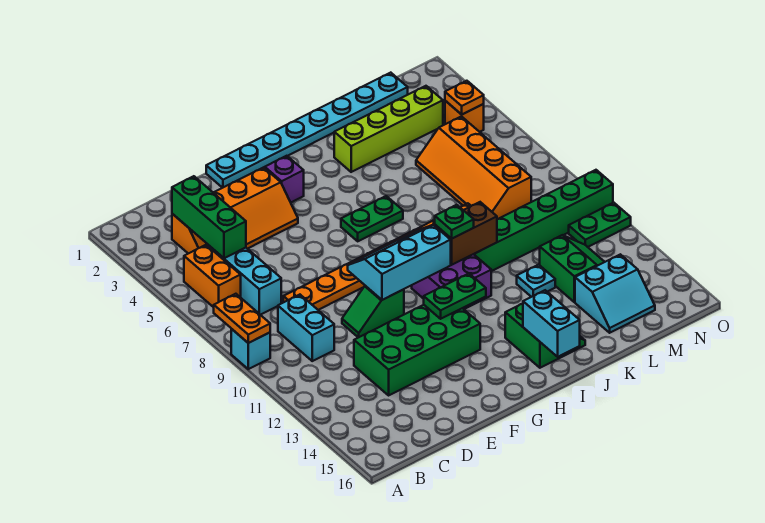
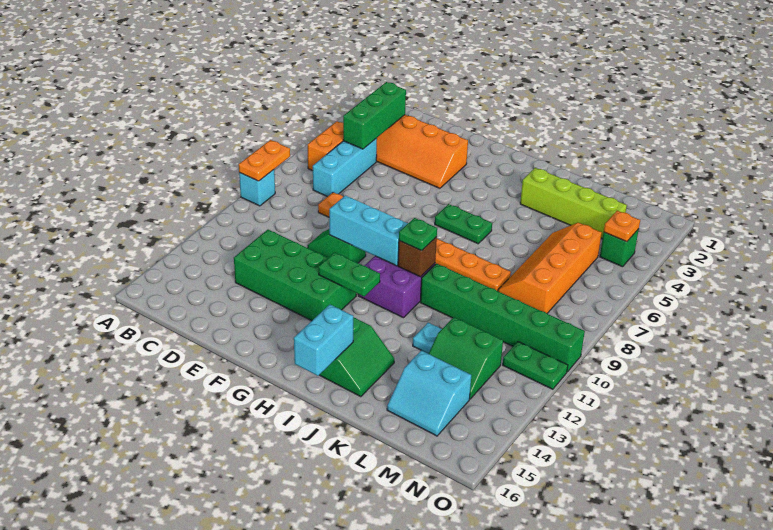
cyan 1x2 brick [278,295,334,361] -> none
cyan 1x8 plate [206,73,408,188] -> none
purple 1x1 brick [264,156,304,202] -> none
brown 1x2 brick [434,202,497,265] -> brown 1x1 brick [398,237,437,277]
green 2x2 slope [540,235,604,302] -> green 2x2 slope turned to [429,317,503,399]
orange 1x1 brick [445,101,484,132] -> green 1x1 brick [600,229,639,267]

